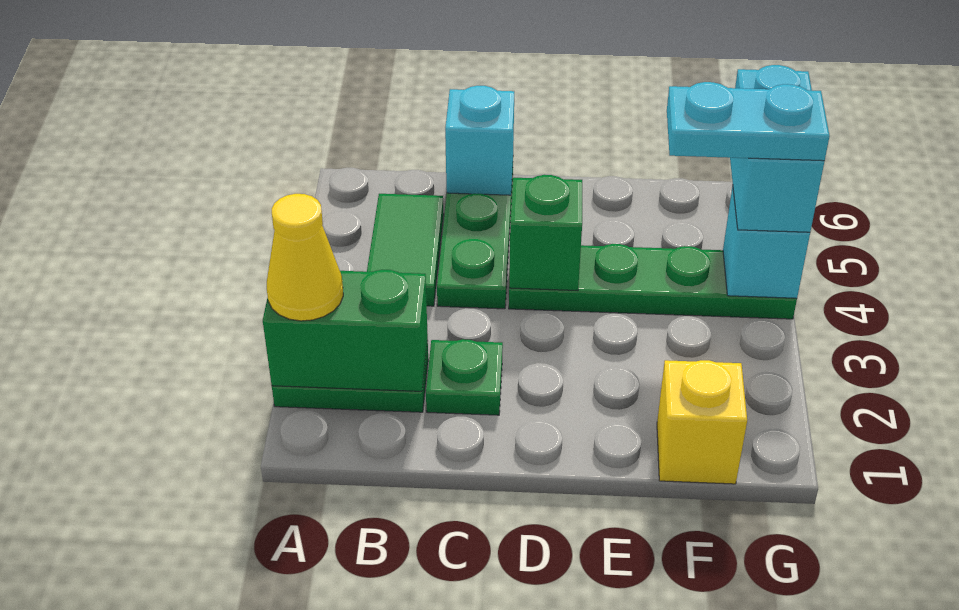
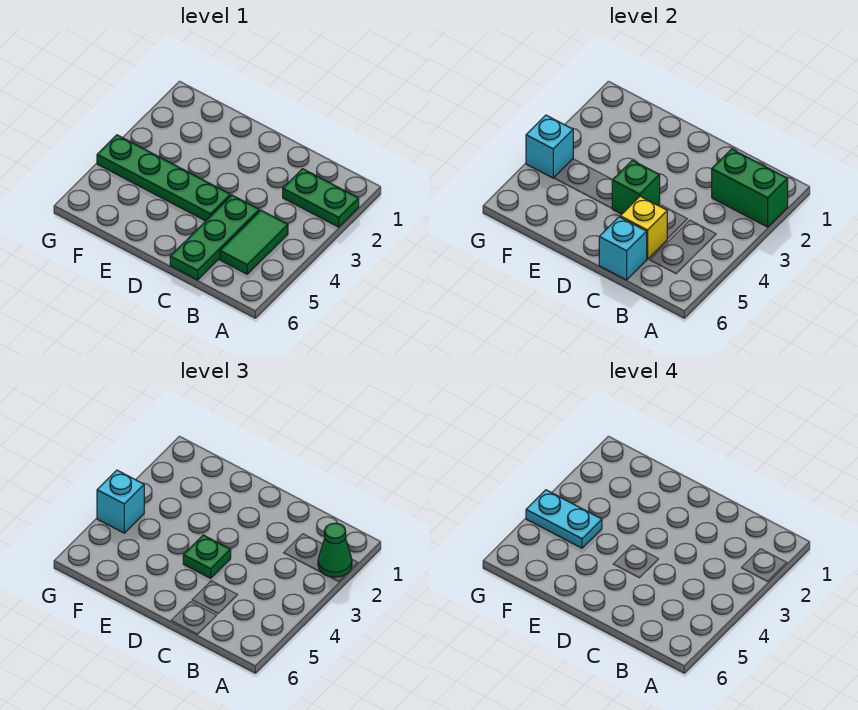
yellow 1x1 cone [267,194,343,321] -> green 1x1 cone [318,523,352,577]
green 1x1 plate [426,339,503,415] -> green 1x1 plate moved to [183,535,231,578]
yellow 1x1 brick [657,360,747,484] -> yellow 1x1 brick moved to [620,196,667,259]
cyan 1x2 brick [730,65,824,232] -> cyan 1x1 brick [97,470,144,533]

